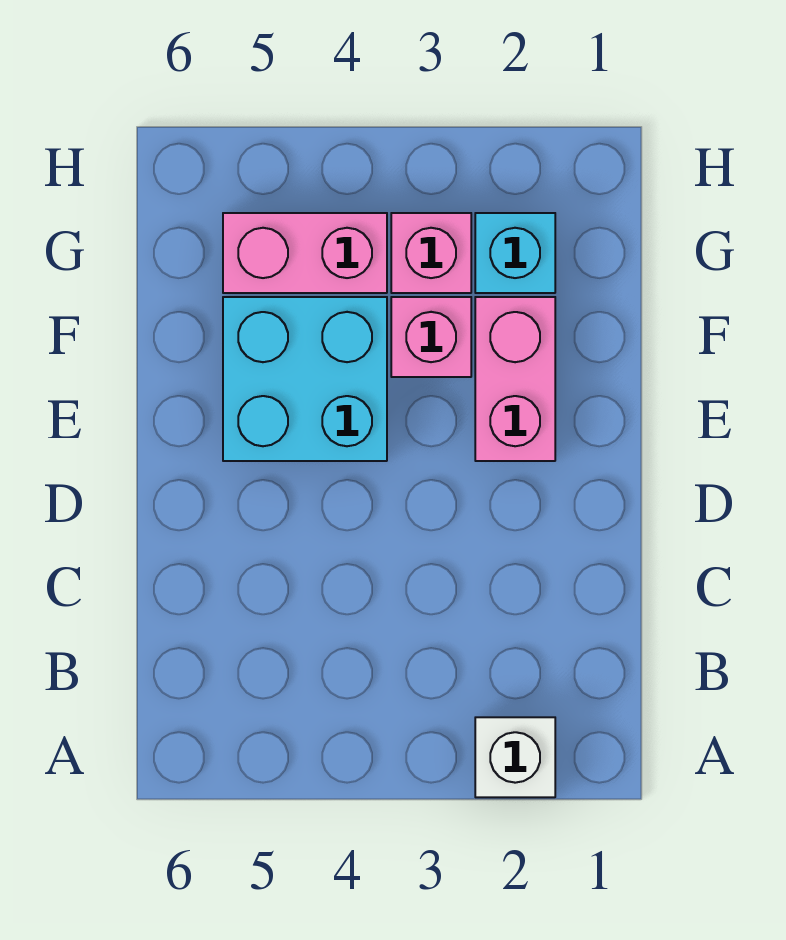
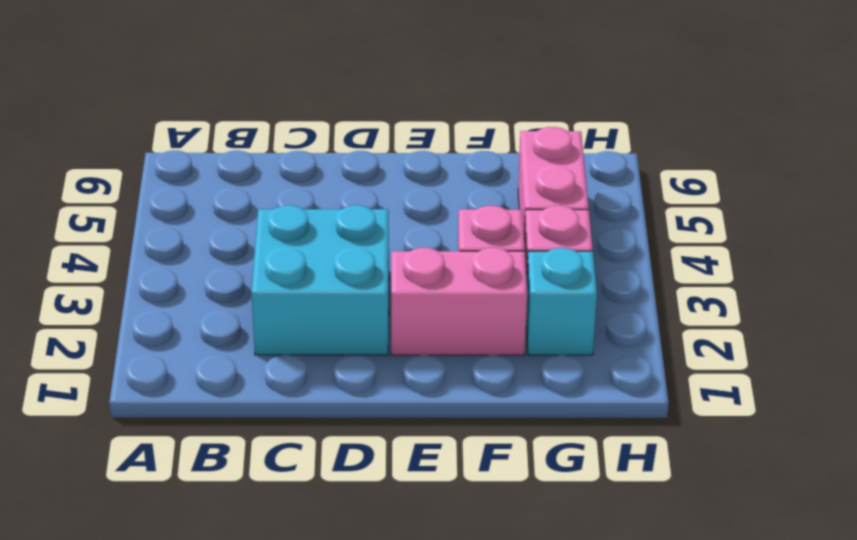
white 1x1 brick [475,717,555,797] -> none
cyan 2x2 brick [223,297,387,461] -> cyan 2x2 brick moved to [252,205,389,355]

